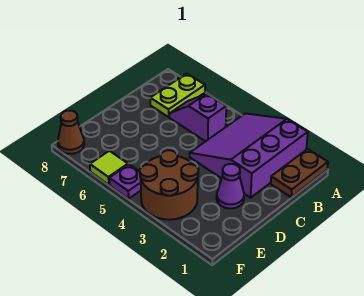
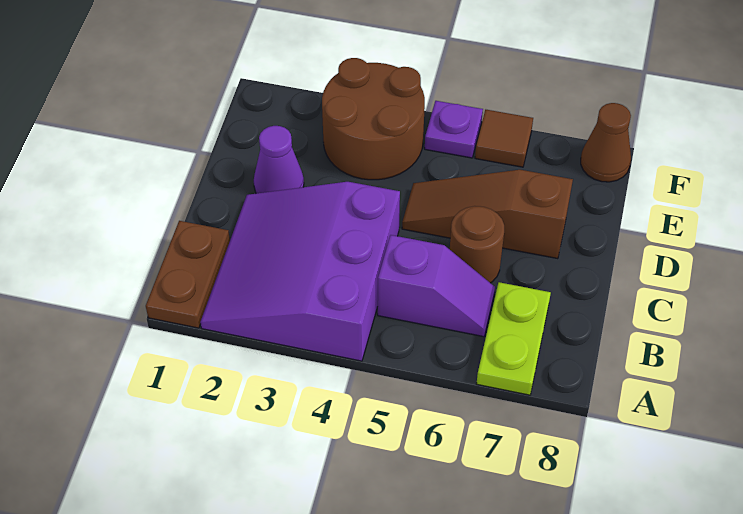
purple 3x3 slope [190,113,308,198] -> purple 3x3 slope turned to [200,182,400,361]
none -> brown 1x1 round brick [450,206,504,283]
none -> brown 1x3 slope [402,170,573,259]
lime 1x1 tile [90,151,128,185] -> brown 1x1 tile [475,110,533,167]

